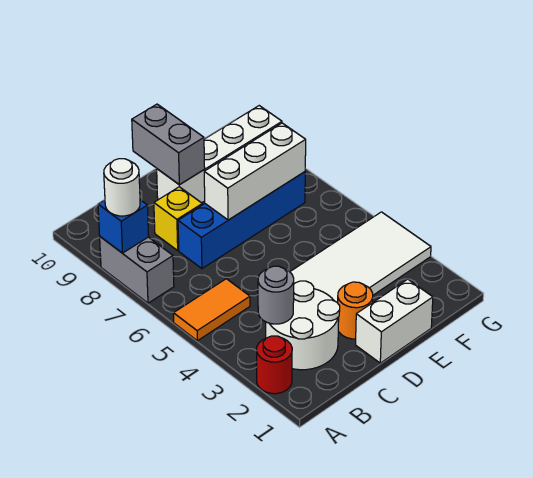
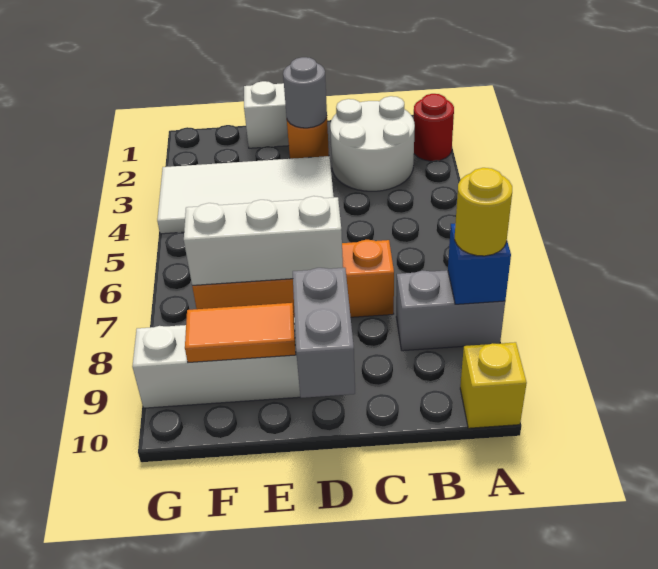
orange 1x2 tile [173,279,250,341] -> orange 1x2 tile moved to [185,303,296,362]
grey 1x2 brick [100,237,174,303] -> grey 1x2 brick turned to [396,270,505,351]
white 1x1 round brick [104,159,140,216] -> yellow 1x1 round brick [455,168,512,256]
grey 1x1 round brick [258,266,294,324] -> grey 1x1 round brick moved to [283,57,327,128]
blue 1x4 brick [178,172,305,268] -> orange 1x4 brick [192,240,394,318]
yellow 1x1 brick [154,187,202,250] -> yellow 1x1 brick moved to [460,342,527,428]

